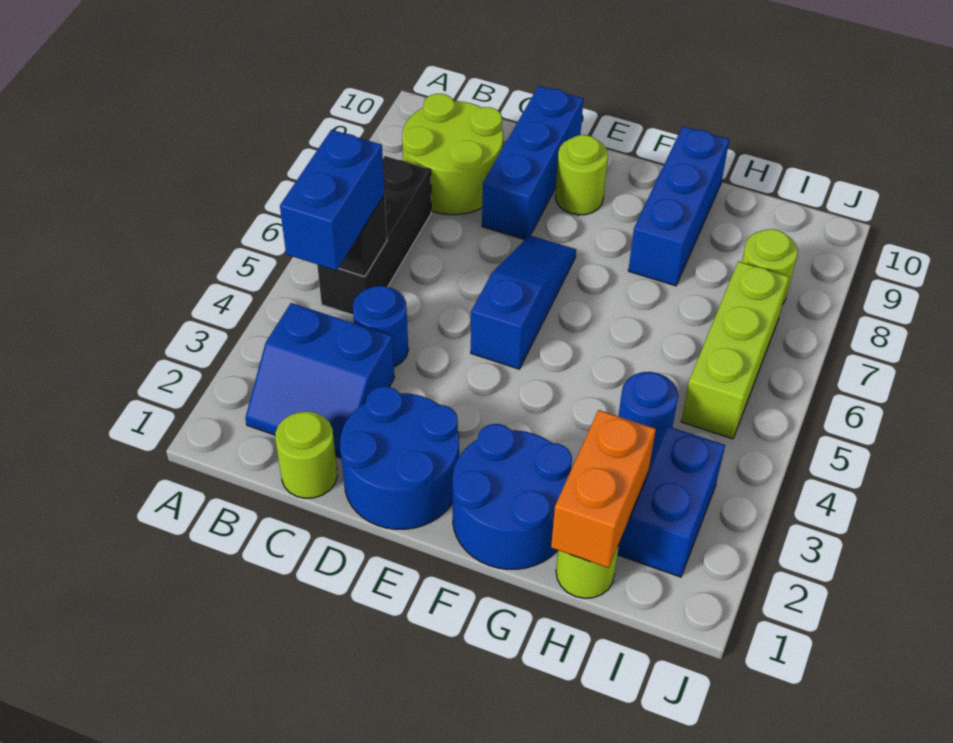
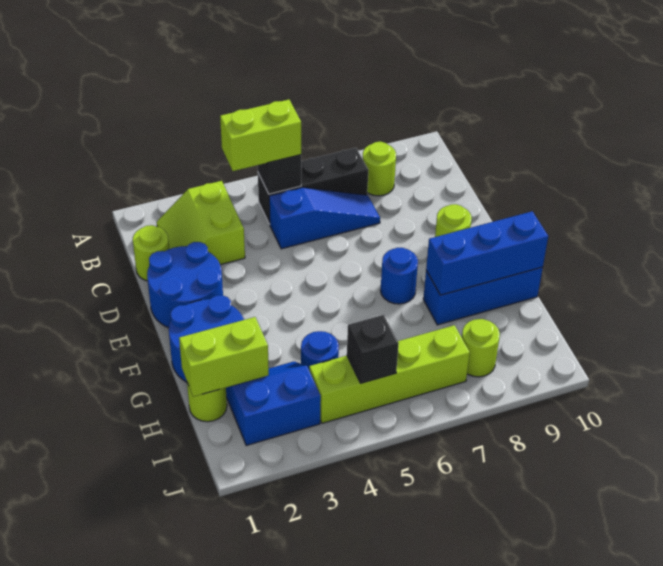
blue 2x2 slope [245,303,394,458] -> lime 2x2 slope [157,181,245,265]
blue 1x2 brick [280,130,385,270] -> lime 1x2 brick [220,100,301,171]
lime 2x2 round brick [402,94,503,215] -> lime 1x1 round brick [363,142,396,196]
blue 1x1 round brick [353,286,408,367] -> blue 1x1 round brick moved to [381,248,418,304]
blue 1x3 brick [482,86,583,240] -> blue 1x3 brick moved to [426,211,548,295]
blue 1x3 slope [471,235,576,369] -> blue 1x3 slope moved to [269,187,380,249]
orange 1x2 brick [551,410,656,568] -> lime 1x2 brick [179,317,269,397]
lime 1x3 brick [681,262,789,439] -> lime 1x4 brick [309,325,470,423]
none -> black 1x1 brick [347,315,399,383]

